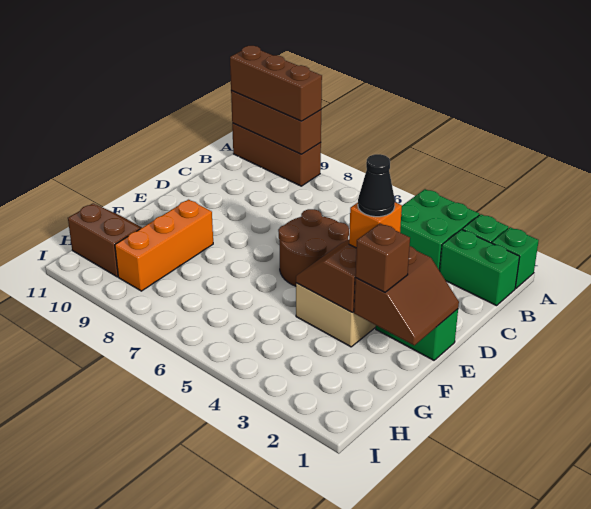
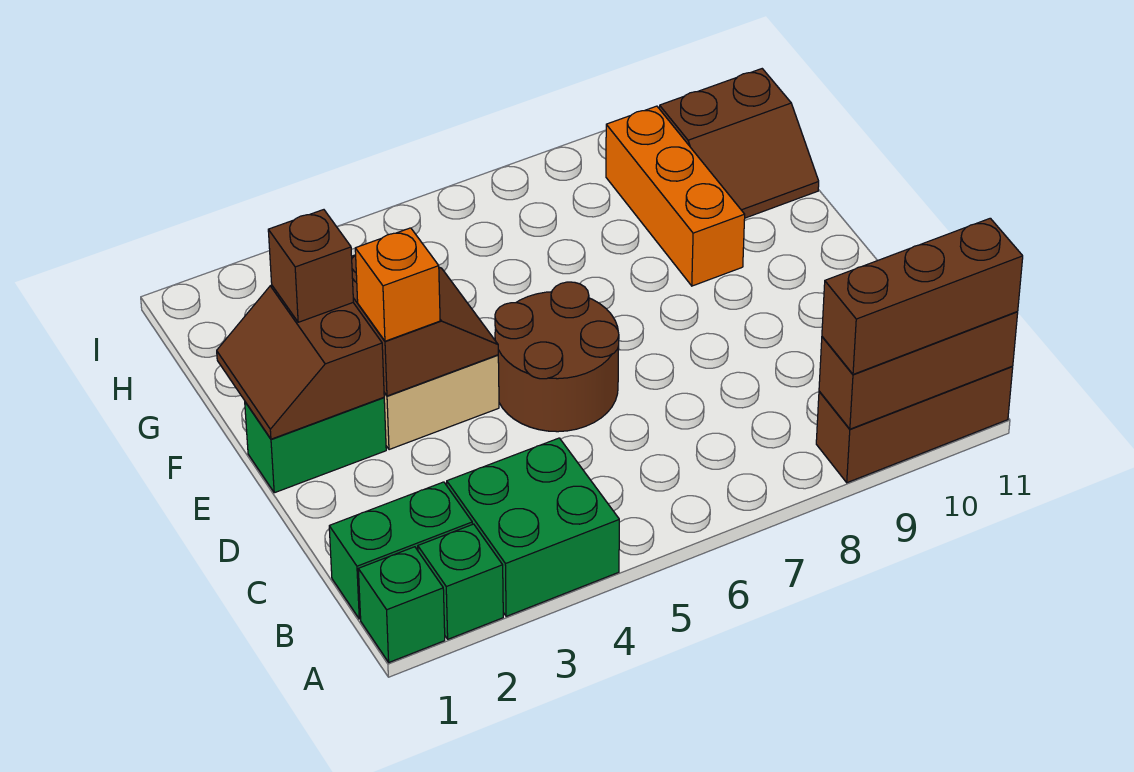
black 1x1 cone [358,154,395,217] -> none

